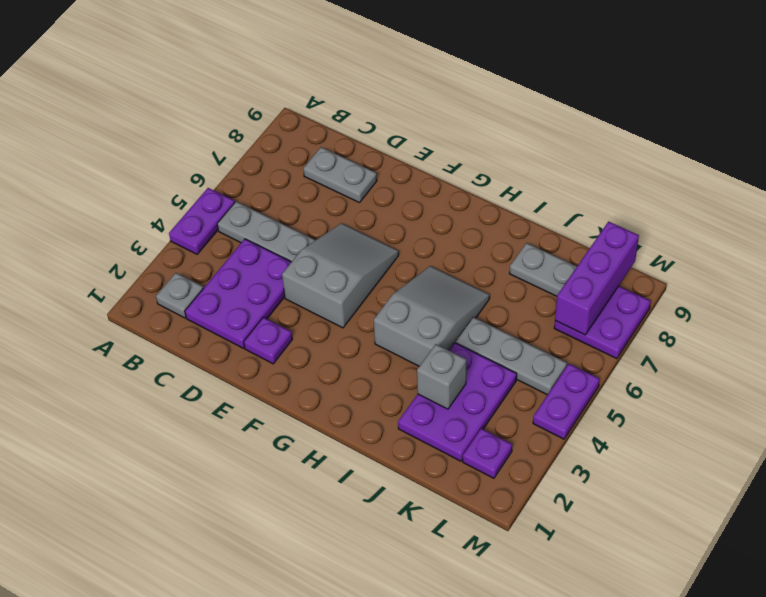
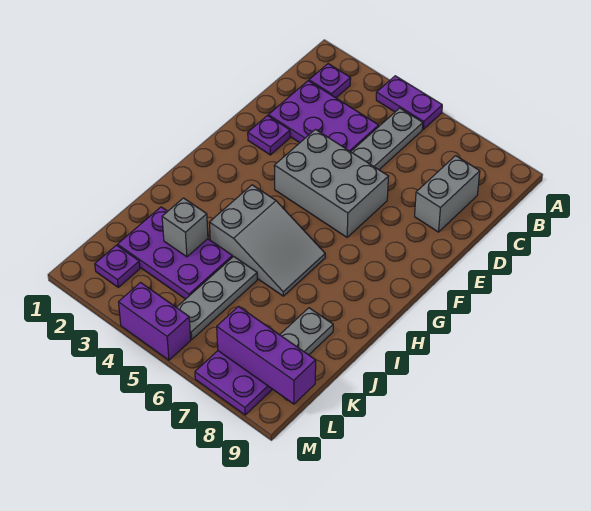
grey 1x1 plate [156,273,203,318] -> purple 1x1 plate [309,64,351,98]
grey 1x2 plate [303,147,377,203] -> grey 1x2 brick [415,156,480,232]
grey 2x3 slope [282,223,399,328] -> grey 2x3 brick [274,129,389,237]
purple 1x2 plate [533,364,600,439] -> purple 1x2 brick [119,283,191,360]

